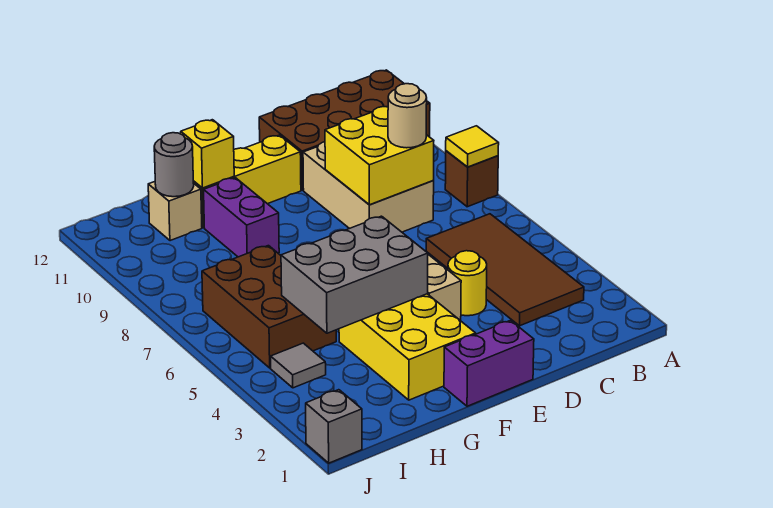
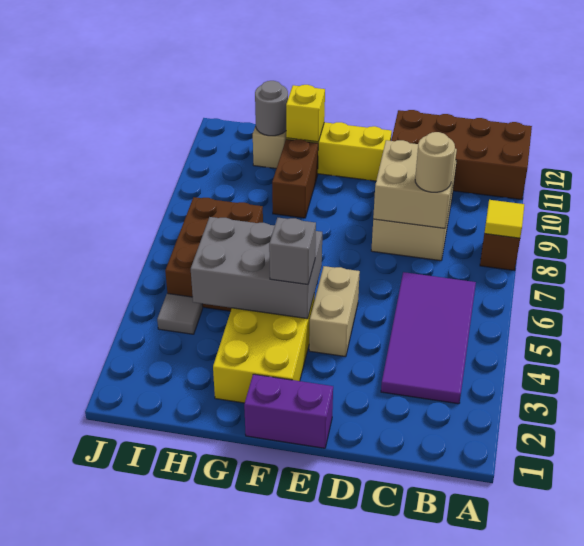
brown 2x4 tile [426,214,584,326] -> purple 2x4 tile [381,272,476,404]
yellow 2x2 brick [325,106,434,205] -> tan 2x2 brick [373,140,457,228]
yellow 1x1 round brick [448,251,487,316] -> none
purple 1x2 brick [204,178,279,257] -> brown 1x2 brick [272,139,318,218]
grey 1x1 brick [306,390,362,463] -> grey 1x1 brick moved to [269,218,316,284]

